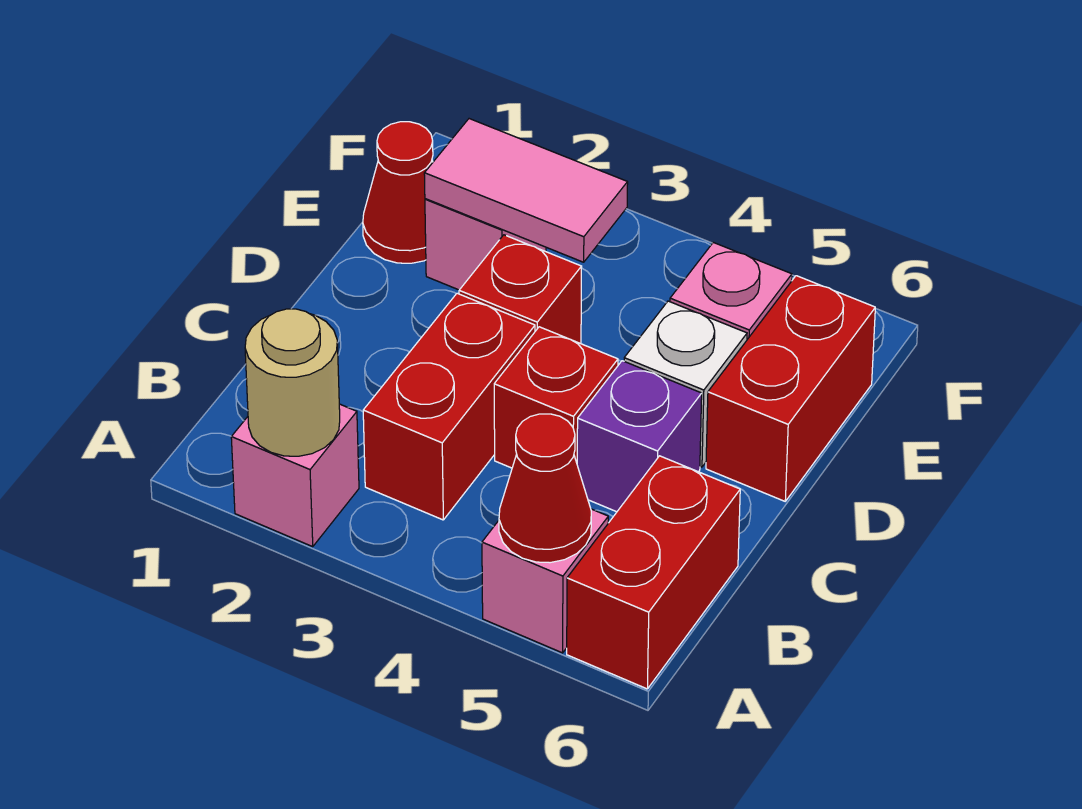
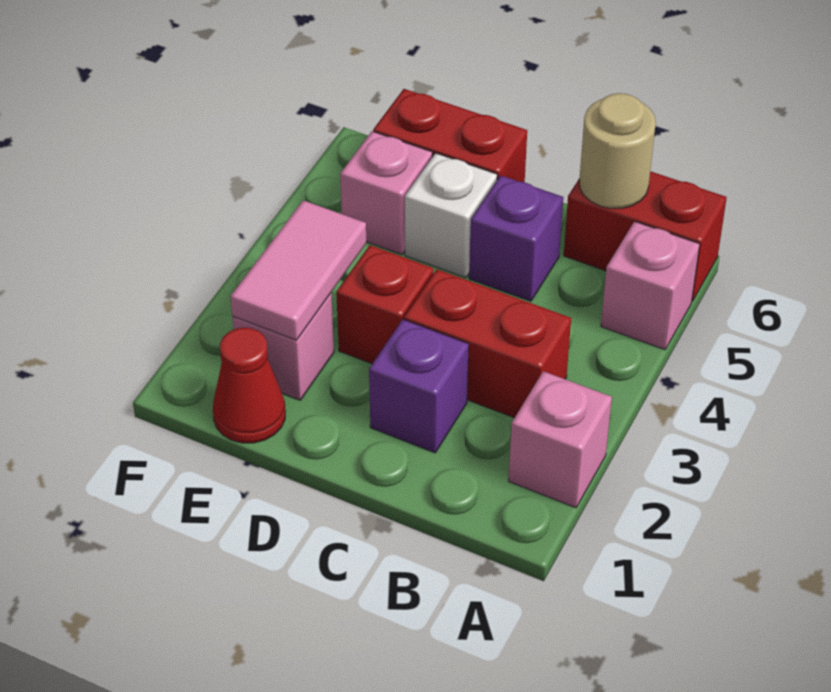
tan 1x1 round brick [245,309,340,456] -> tan 1x1 round brick moved to [579,93,656,208]
red 1x1 cone [499,414,591,563] -> none
none -> purple 1x1 brick [369,319,469,453]
red 1x1 brick [494,327,618,468] -> none

